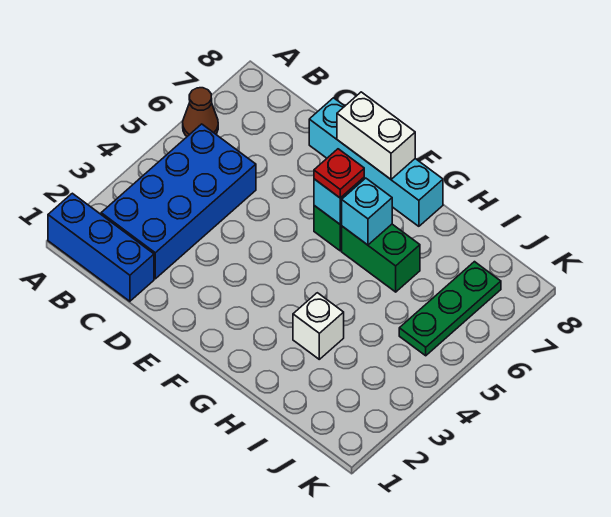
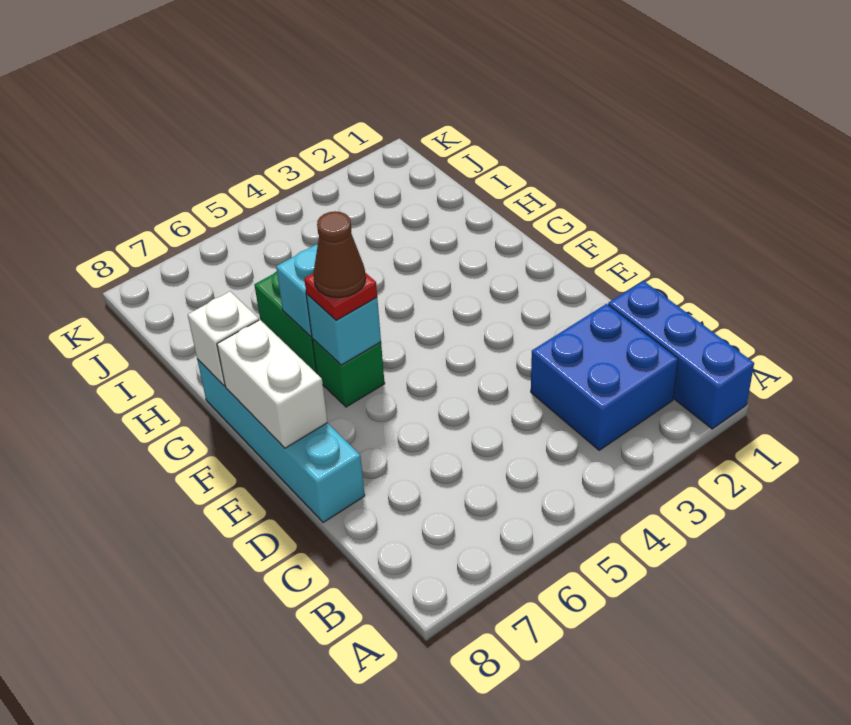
brown 1x1 cone [183,88,218,136] -> brown 1x1 cone moved to [313,211,366,297]
blue 2x4 brick [101,124,256,279] -> blue 2x2 brick [531,304,678,450]
white 1x1 brick [293,293,344,359] -> white 1x1 brick moved to [188,291,259,386]
green 1x3 plate [399,262,501,356] -> none

